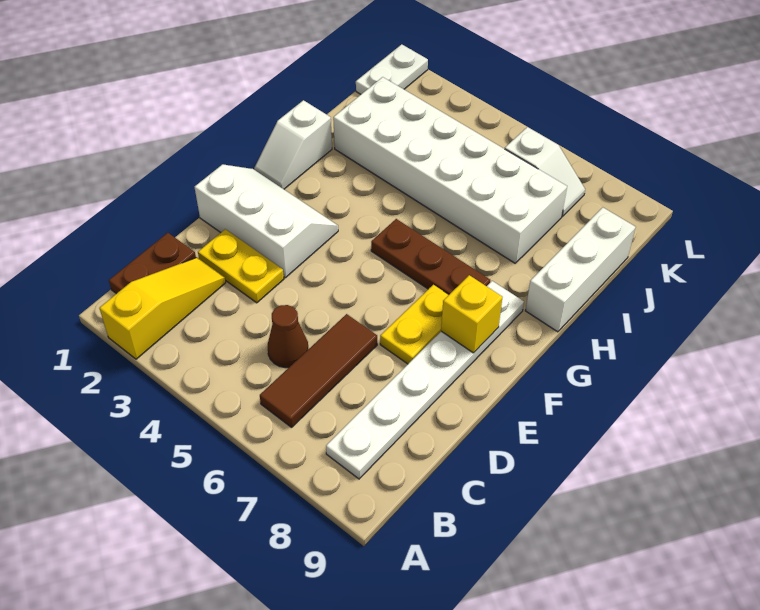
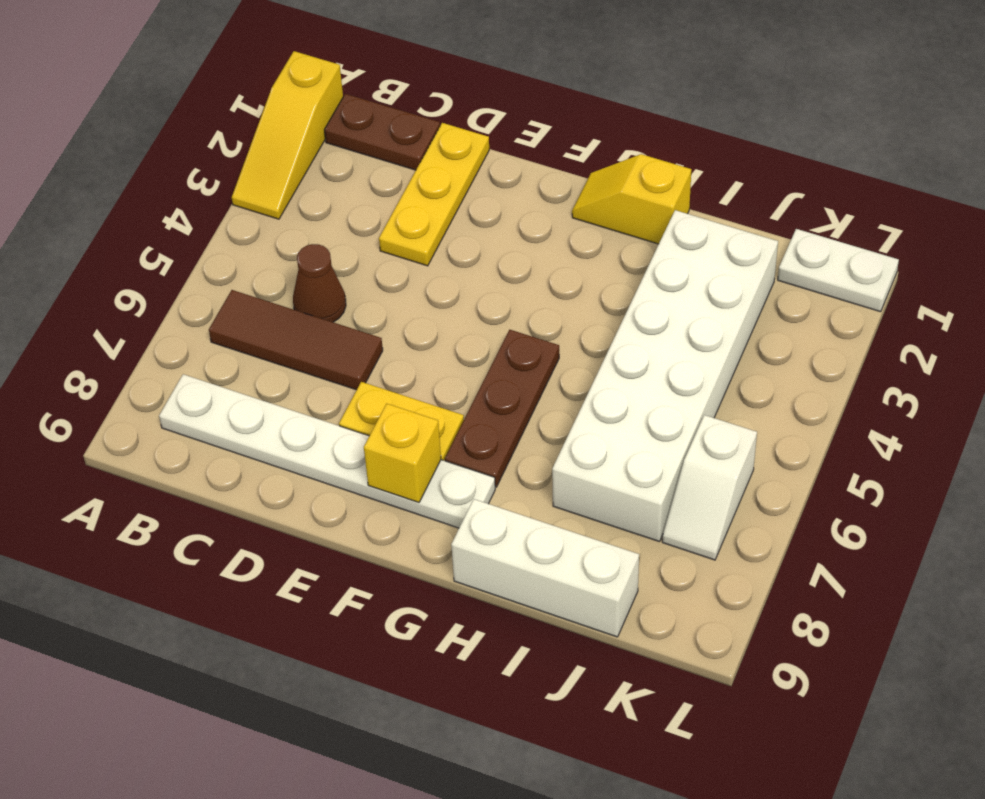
yellow 1x3 slope [99,258,226,359] -> yellow 1x3 slope turned to [232,51,343,219]
yellow 1x2 plate [198,229,284,303] -> yellow 1x3 plate [379,123,489,266]
white 2x3 slope [195,164,338,278] -> none
white 1x2 slope [254,100,332,189] -> yellow 1x2 slope [572,154,691,244]

